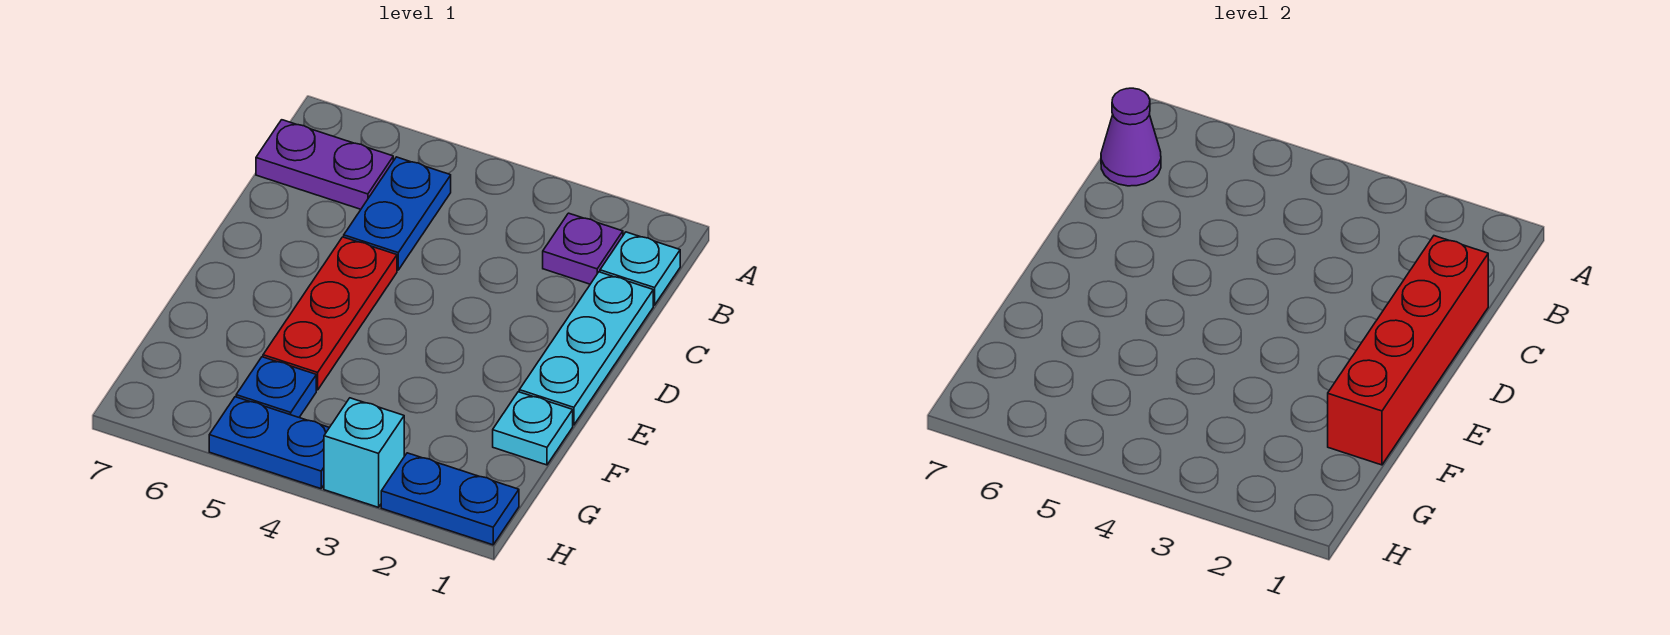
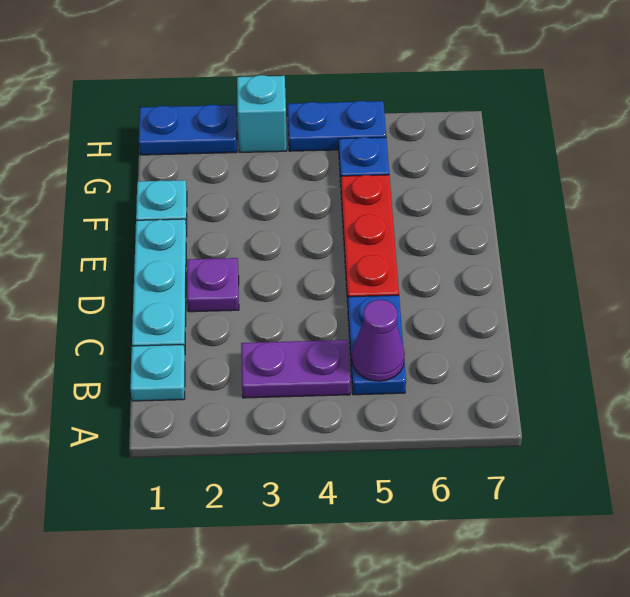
purple 1x1 plate [543,213,623,284] -> purple 1x1 plate moved to [187,258,239,312]
purple 1x2 plate [256,120,393,209] -> purple 1x2 plate moved to [241,340,350,398]
purple 1x1 cone [1101,88,1161,186] -> purple 1x1 cone moved to [352,300,405,381]
red 1x4 brick [1328,236,1488,465] -> none

